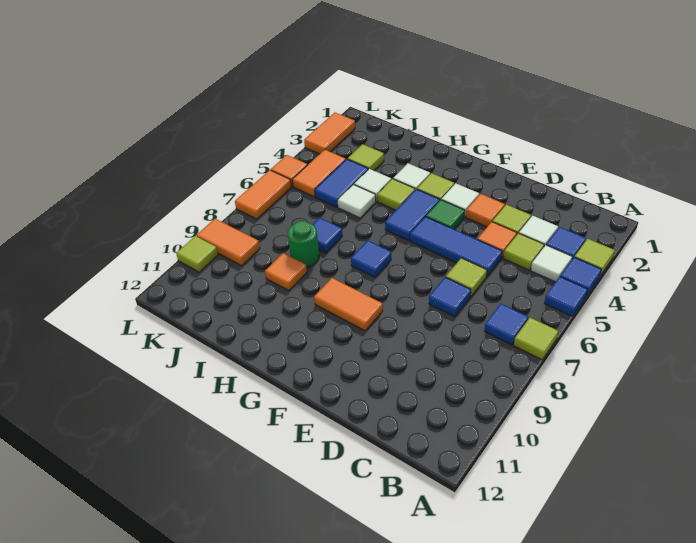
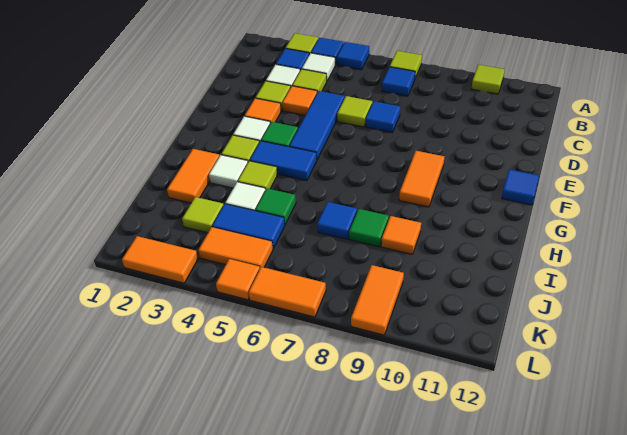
blue 1x1 tile [351,240,391,277] -> blue 1x1 tile moved to [502,169,539,205]
none -> orange 1x2 tile [167,149,220,203]
white 1x1 tile [337,185,376,218] -> green 1x1 tile [255,189,296,224]
green 1x1 round brick [288,221,319,267] -> green 1x1 tile [349,209,389,247]
lime 1x1 tile [176,236,218,272] -> lime 1x1 tile moved to [472,65,505,94]

